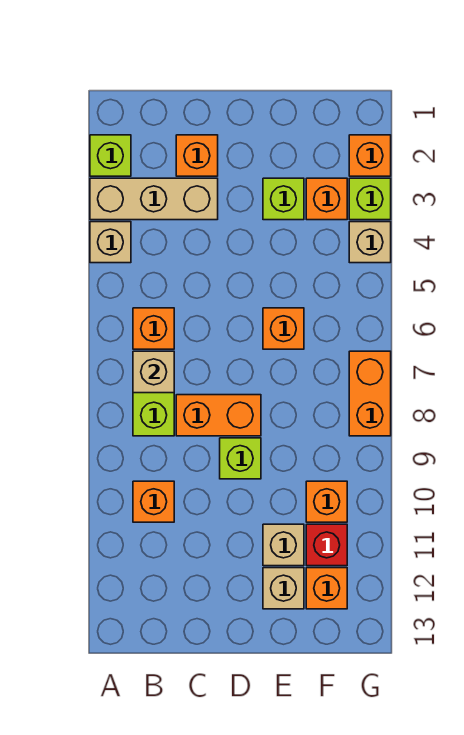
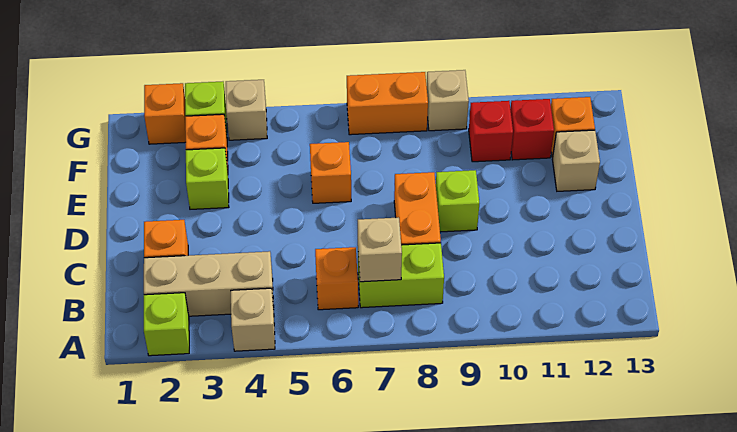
tan 1x3 brick [90,178,218,220] -> tan 1x3 brick turned to [144,251,274,316]
orange 1x1 brick [133,481,174,522] -> none
tan 1x1 brick [263,524,304,566] -> tan 1x1 brick moved to [427,70,469,131]
orange 1x1 brick [306,481,347,522] -> red 1x1 brick [469,101,513,162]

